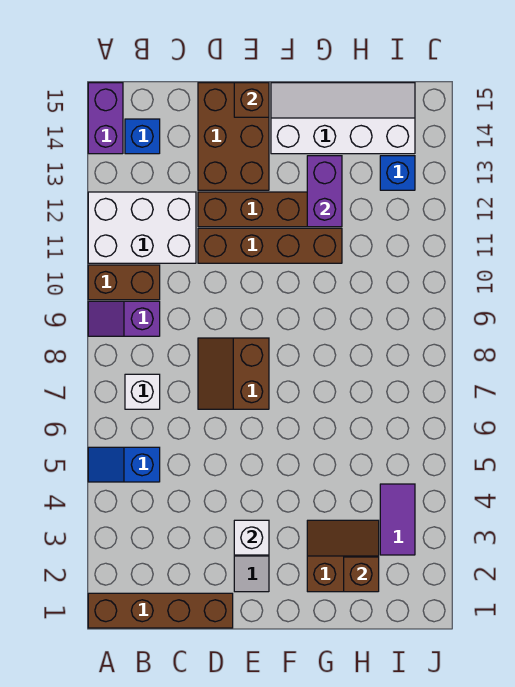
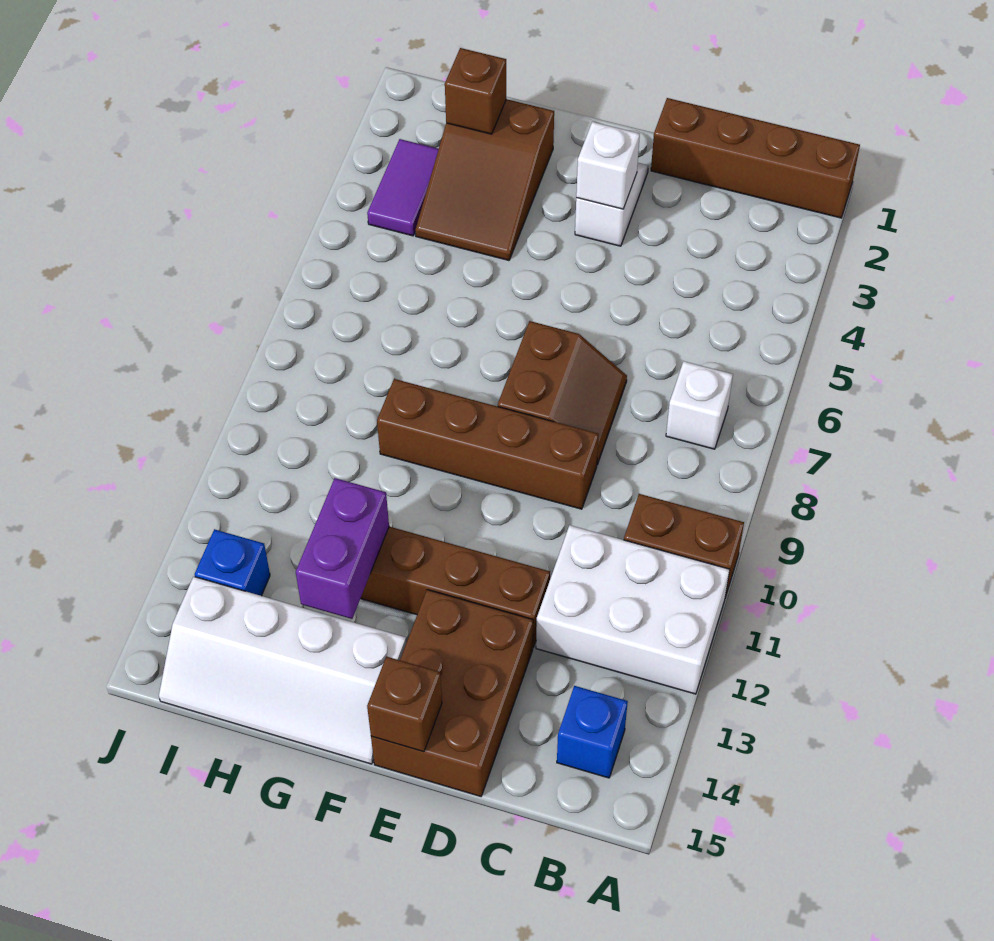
blue 1x2 slope [88,447,160,482] -> none
purple 1x2 slope [88,301,160,336] -> none
purple 1x2 brick [88,83,123,154] -> none
brown 1x4 brick [198,228,342,263] -> brown 1x4 brick moved to [377,379,599,509]
brown 2x2 slope [307,520,379,592] -> brown 2x3 slope [415,99,554,260]

